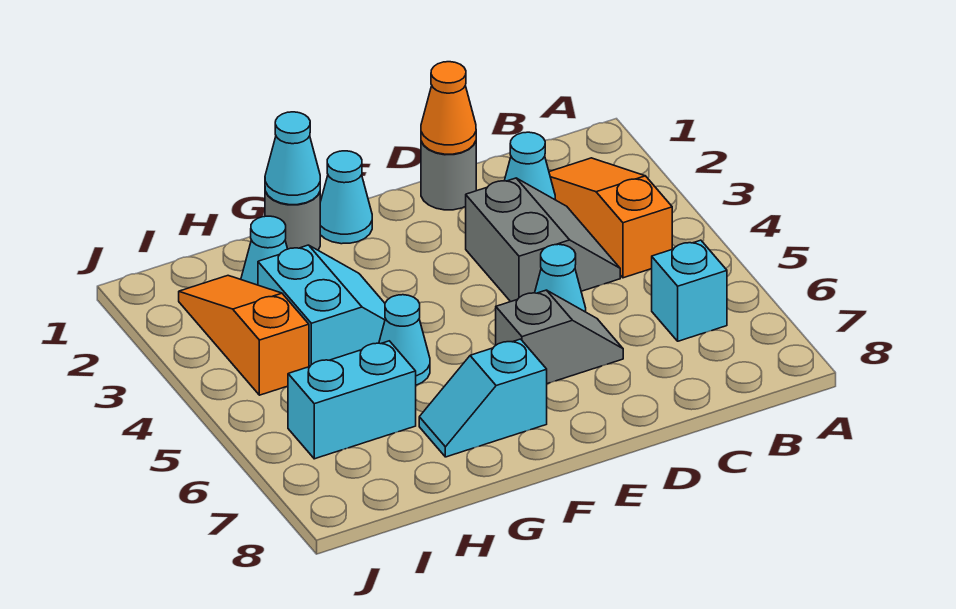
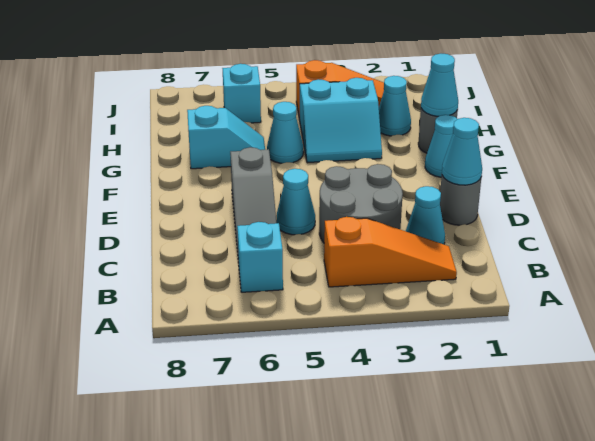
grey 2x2 slope [466,178,620,302] -> grey 2x2 round brick [319,164,403,243]
orange 1x1 cone [421,62,476,154] -> cyan 1x1 cone [442,118,482,185]
grey 1x2 slope [496,290,623,384] -> grey 1x3 slope [230,147,276,263]
cyan 1x2 slope [419,339,547,457] -> cyan 1x2 slope turned to [187,106,265,169]
cyan 1x2 brick [288,341,416,459] -> cyan 1x1 brick [222,64,261,123]

